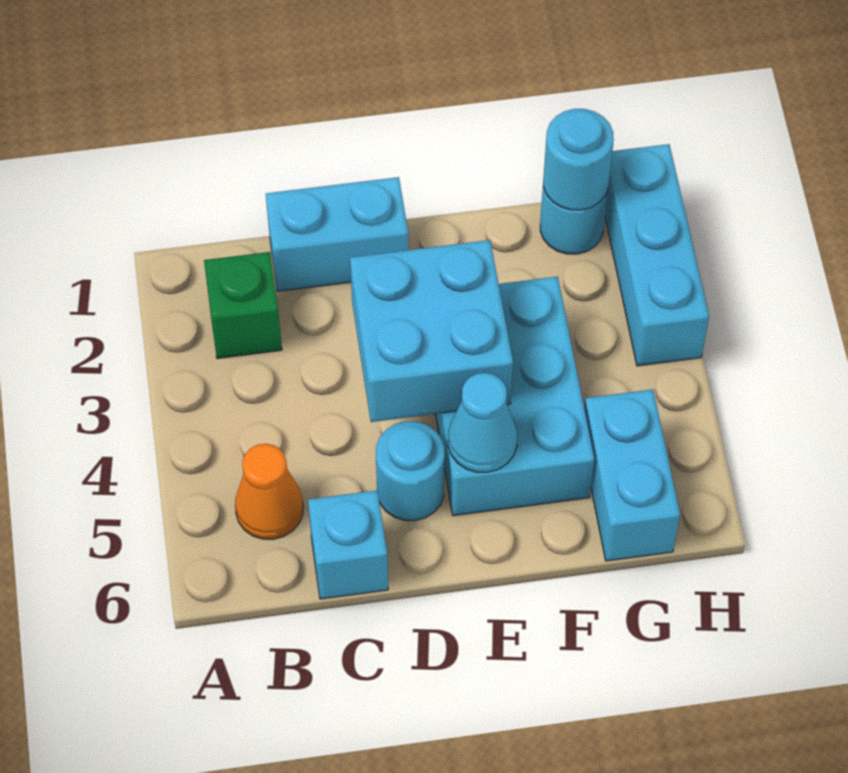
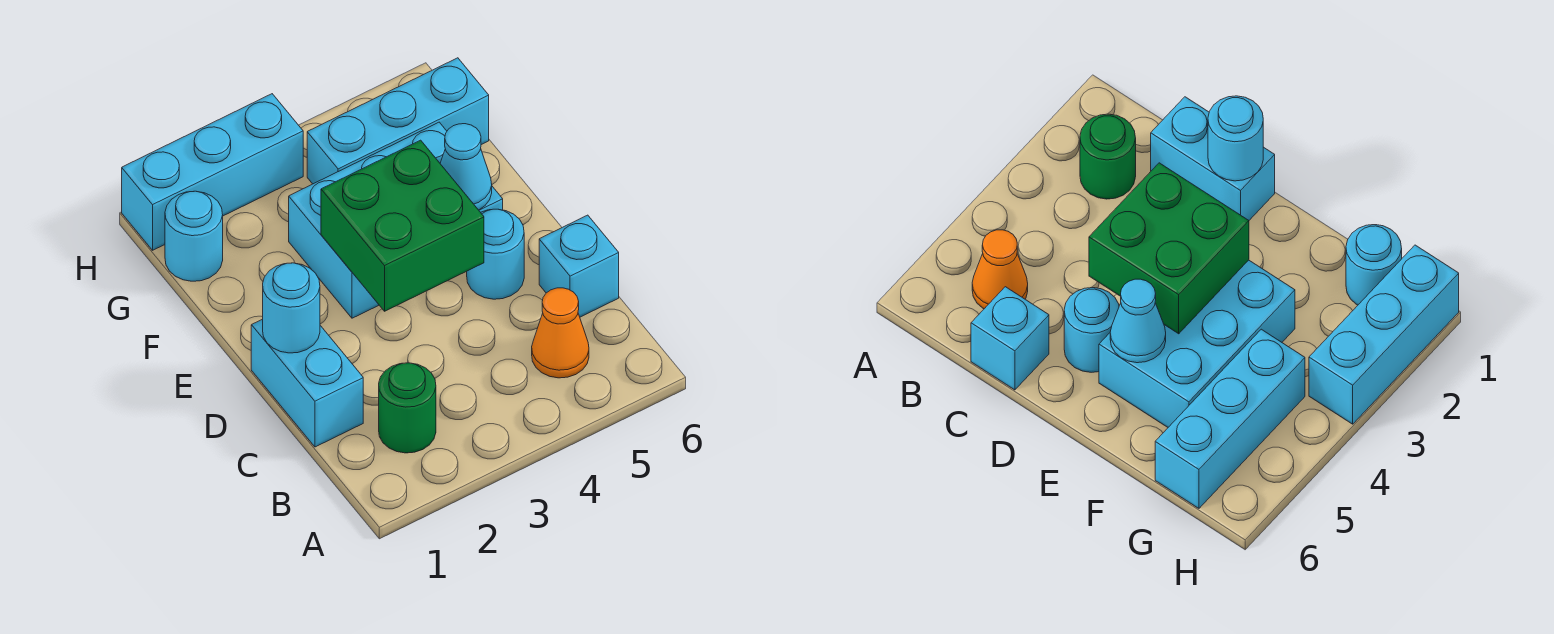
green 1x1 brick [204,252,282,358] -> green 1x1 round brick [379,363,436,453]
cyan 2x2 brick [350,240,513,422] -> green 2x2 brick [321,140,484,311]
cyan 1x1 round brick [543,109,614,210] -> cyan 1x1 round brick moved to [263,263,320,353]
cyan 1x2 brick [585,389,680,561] -> cyan 1x3 brick [307,58,489,184]

